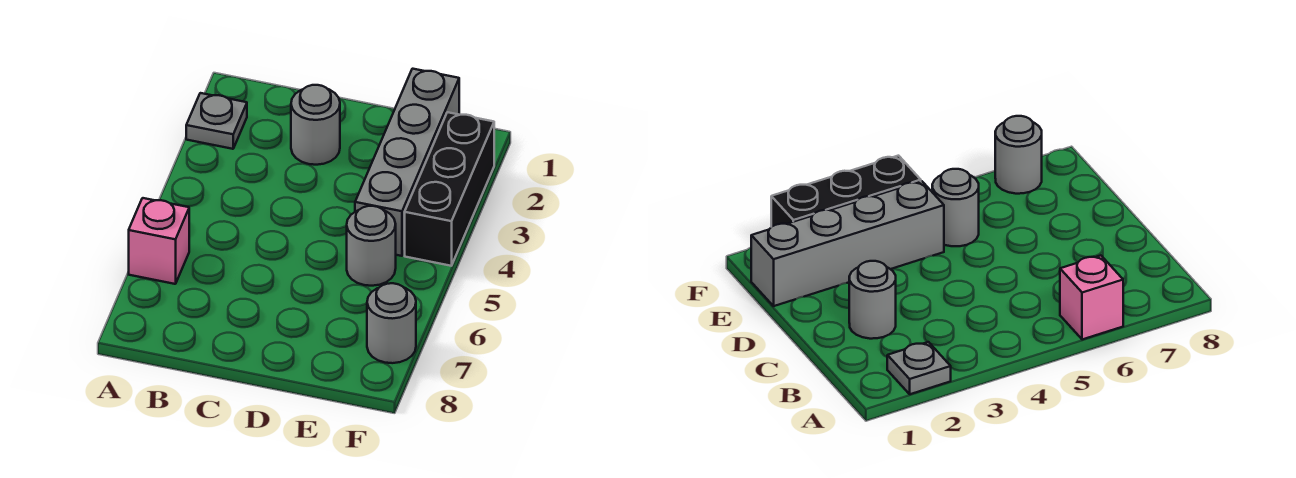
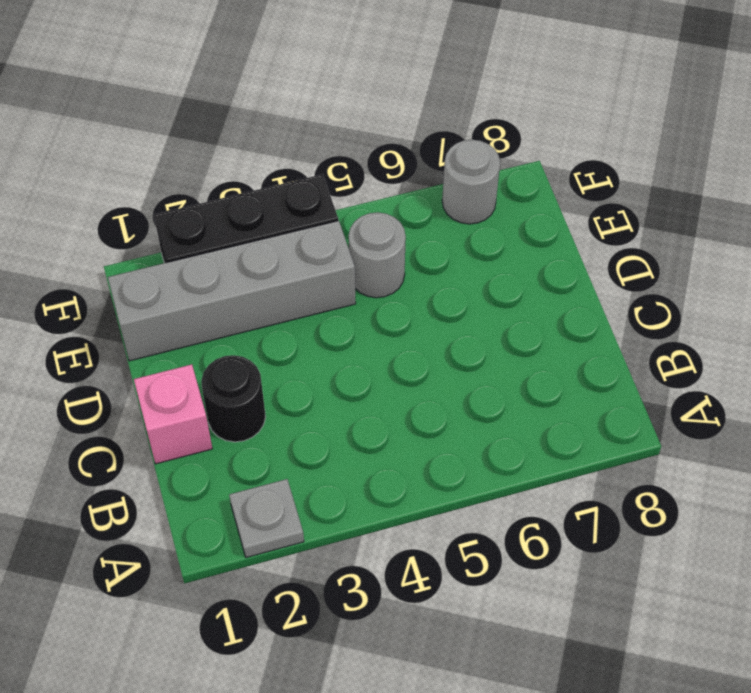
pink 1x1 brick [129,198,189,284] -> pink 1x1 brick moved to [134,364,212,464]
grey 1x1 round brick [291,85,340,165] -> black 1x1 round brick [201,355,266,442]

